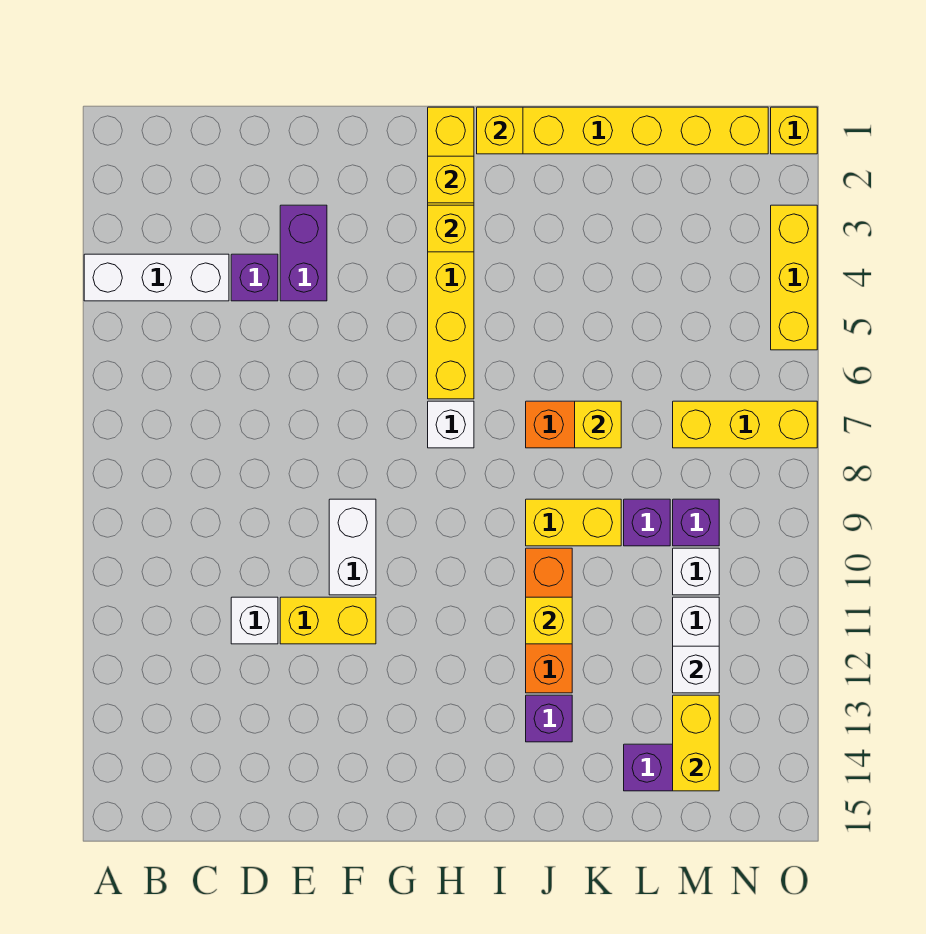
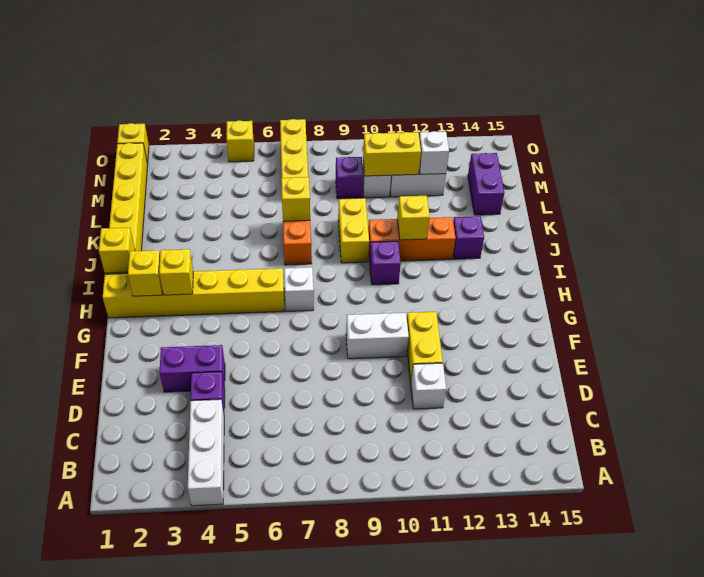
purple 1x1 brick [624,499,670,546] -> purple 1x1 brick moved to [369,241,401,285]
yellow 1x2 brick [673,695,719,791] -> yellow 1x2 brick moved to [363,132,421,176]
yellow 1x3 brick [771,205,817,350] -> yellow 1x1 brick [227,120,254,162]

